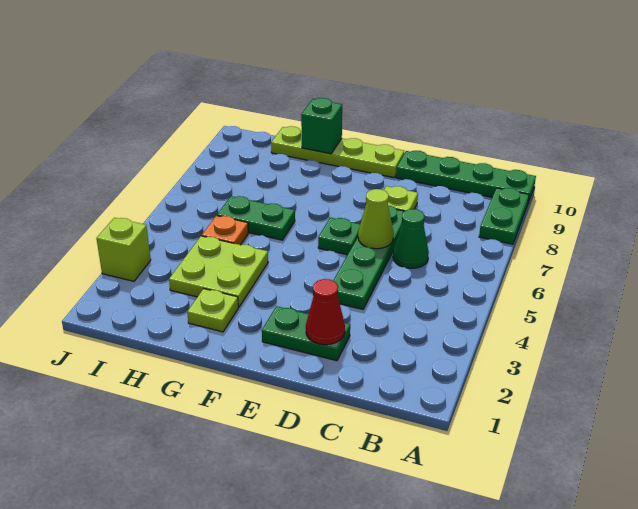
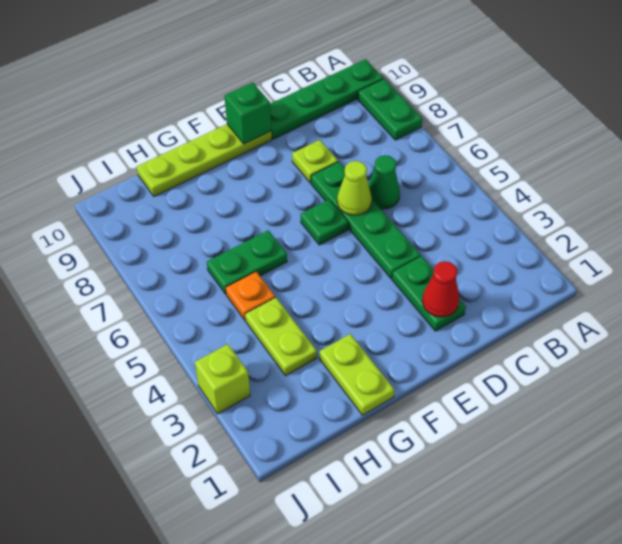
green 1x2 plate [262,306,350,361] -> green 1x2 plate turned to [392,256,466,331]
lime 1x1 plate [187,289,238,332] -> lime 1x2 plate [319,334,394,415]
lime 2x2 plate [169,236,268,307] -> lime 1x2 plate [245,297,317,376]
green 1x1 brick [301,98,342,154] -> green 1x1 brick moved to [224,82,271,144]

